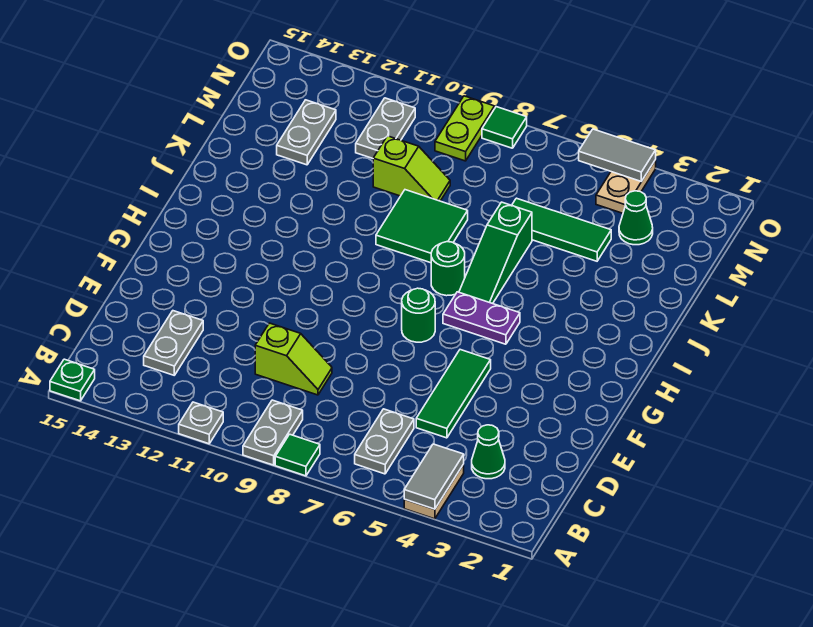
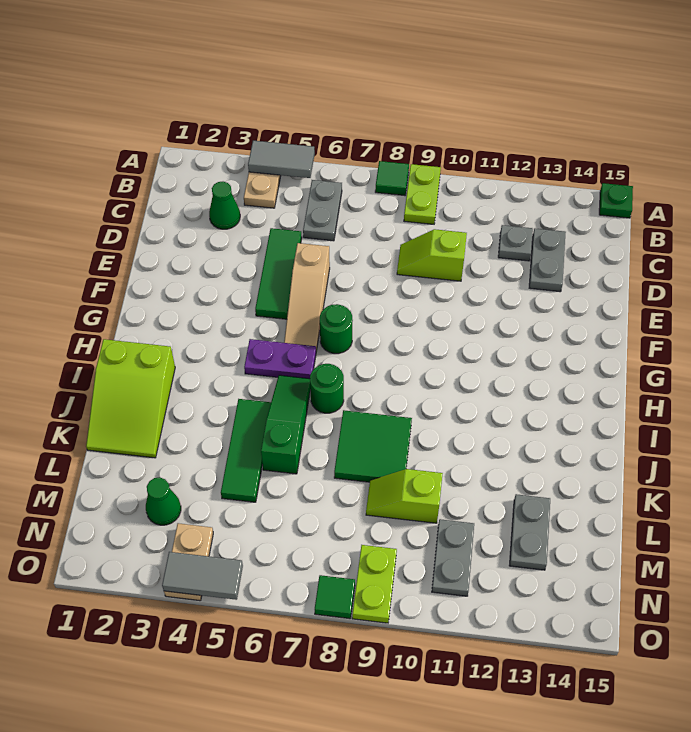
grey 1x2 tile [404,444,464,509] -> grey 1x2 tile turned to [248,141,315,178]
grey 1x2 plate [243,400,303,465] -> lime 1x2 plate [404,164,441,224]
grey 1x1 plate [179,402,223,444] -> grey 1x1 plate moved to [498,225,533,261]
none -> tan 1x3 slope [284,243,330,351]
none -> lime 2x3 slope [86,339,175,458]
green 1x3 tile [512,198,611,261] -> green 1x3 tile turned to [221,399,271,502]

